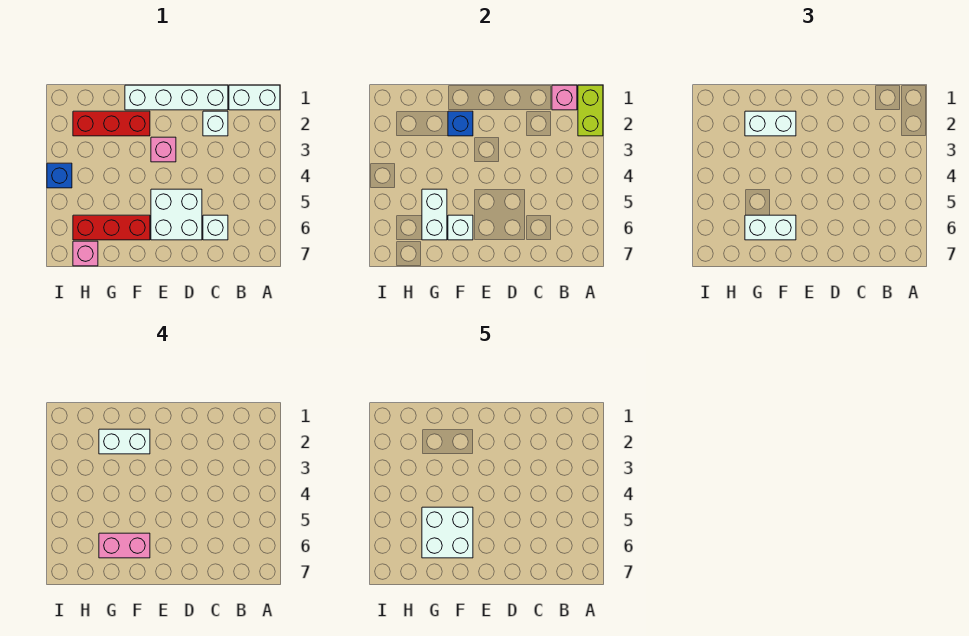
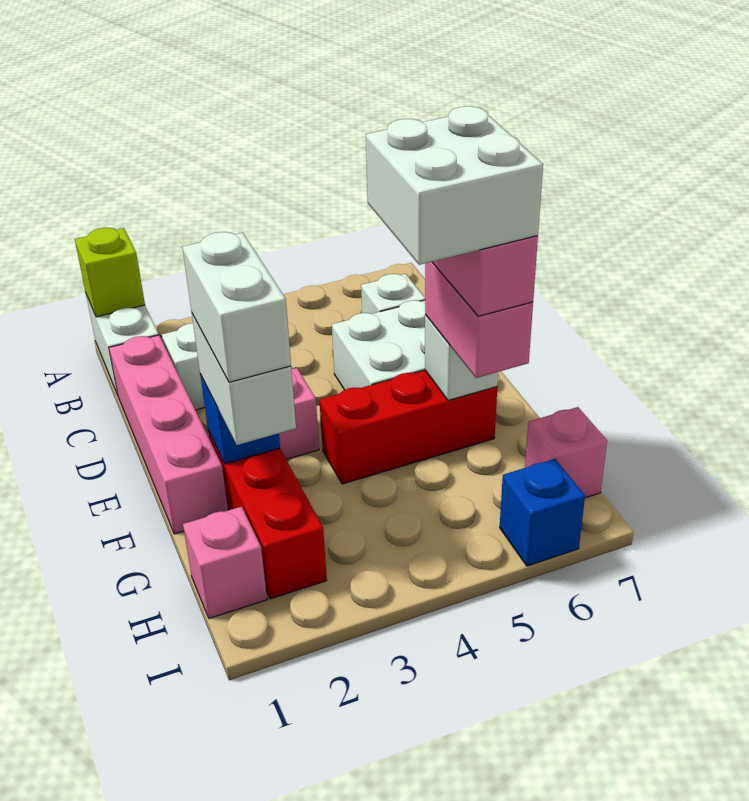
lime 1x2 brick [578,85,603,136] -> lime 1x1 brick [75,228,145,317]
pink 1x1 brick [552,85,577,110] -> pink 1x1 brick moved to [183,507,267,618]
white 1x4 brick [125,85,228,110] -> pink 1x4 brick [109,335,228,534]
red 1x3 brick [73,215,150,240] -> red 1x3 brick turned to [319,370,497,484]
white 1x2 brick [745,215,796,240] -> pink 1x2 brick [425,262,533,378]
white 1x2 brick [422,189,447,240] -> none
blue 1x1 brick [47,163,72,188] -> blue 1x1 brick moved to [500,459,585,566]

